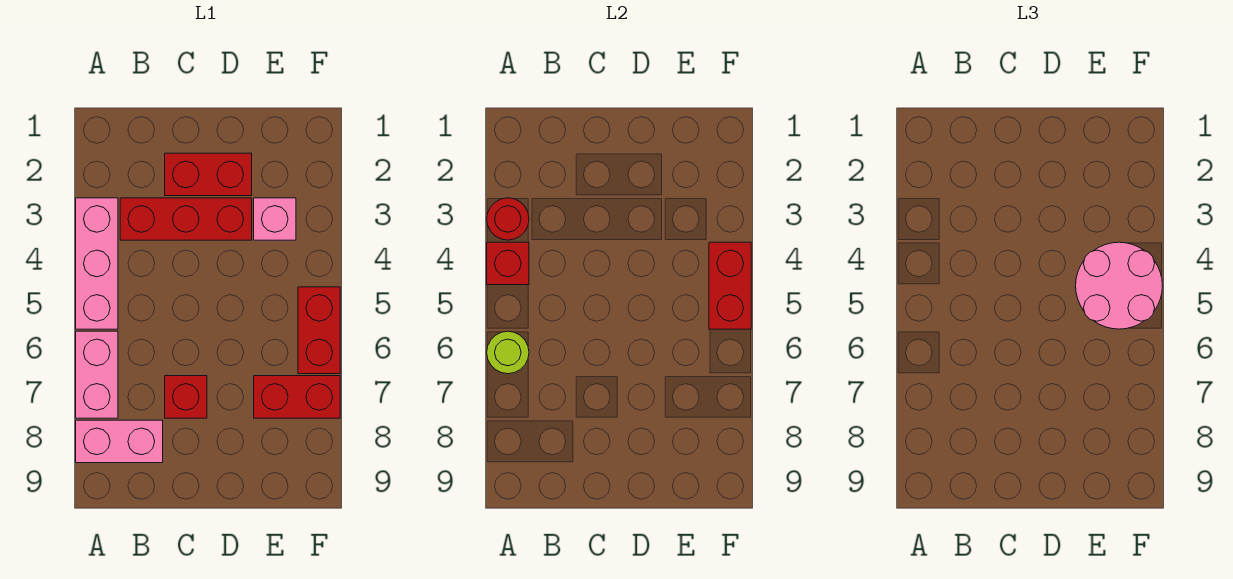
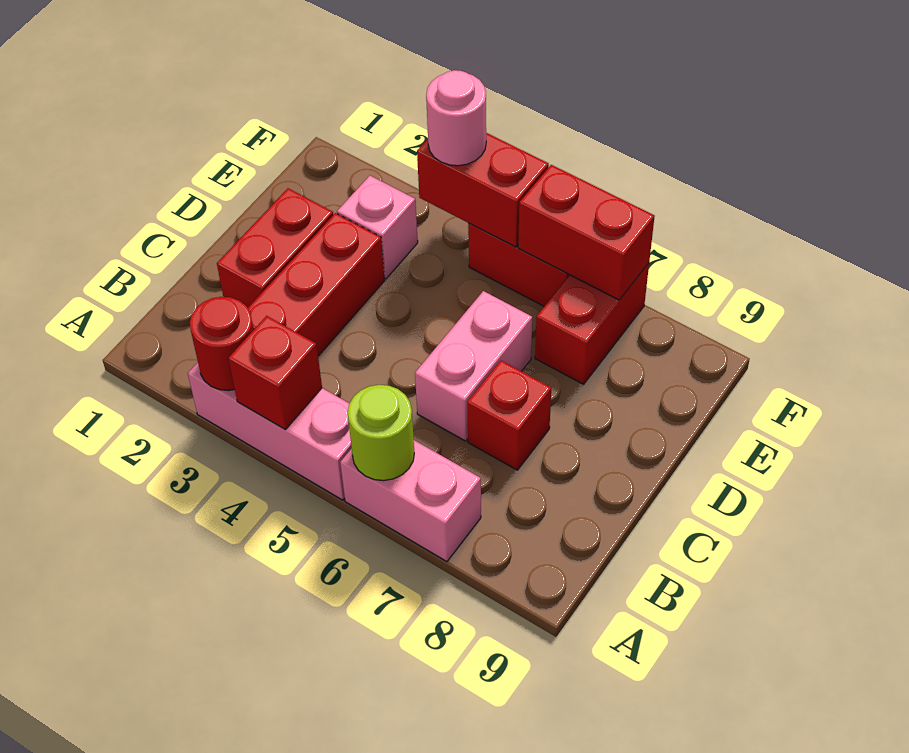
pink 1x2 brick [76,420,163,463] -> pink 1x2 brick moved to [415,291,532,441]
pink 2x2 round brick [1076,242,1162,329] -> pink 1x1 round brick [426,70,486,166]
none -> red 1x2 brick [518,165,655,300]

